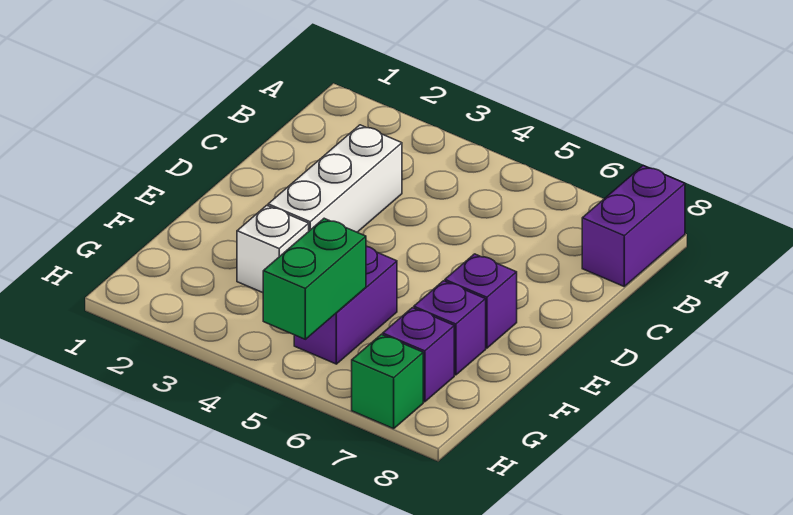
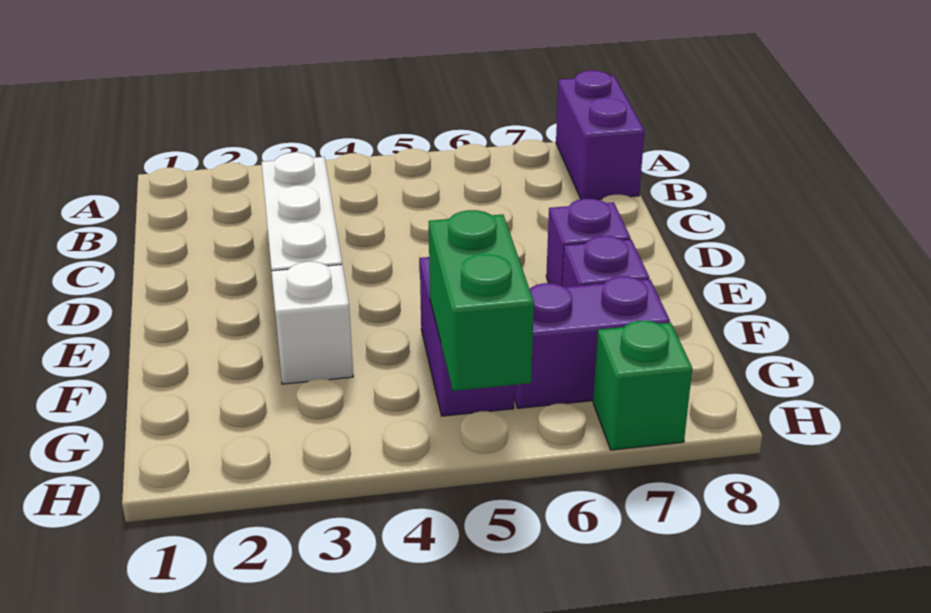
purple 1x1 brick [383,308,454,402] -> purple 1x2 brick [514,276,670,408]

